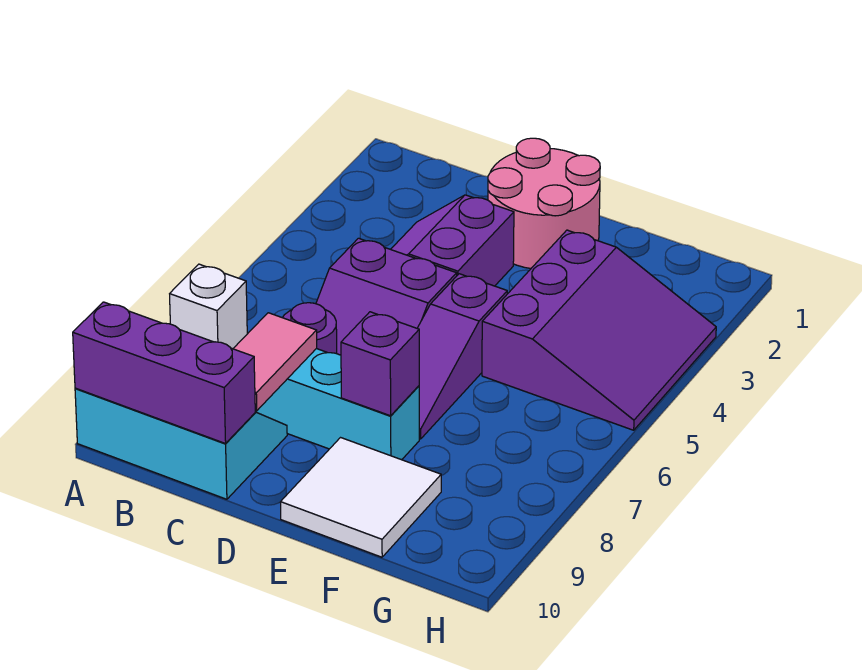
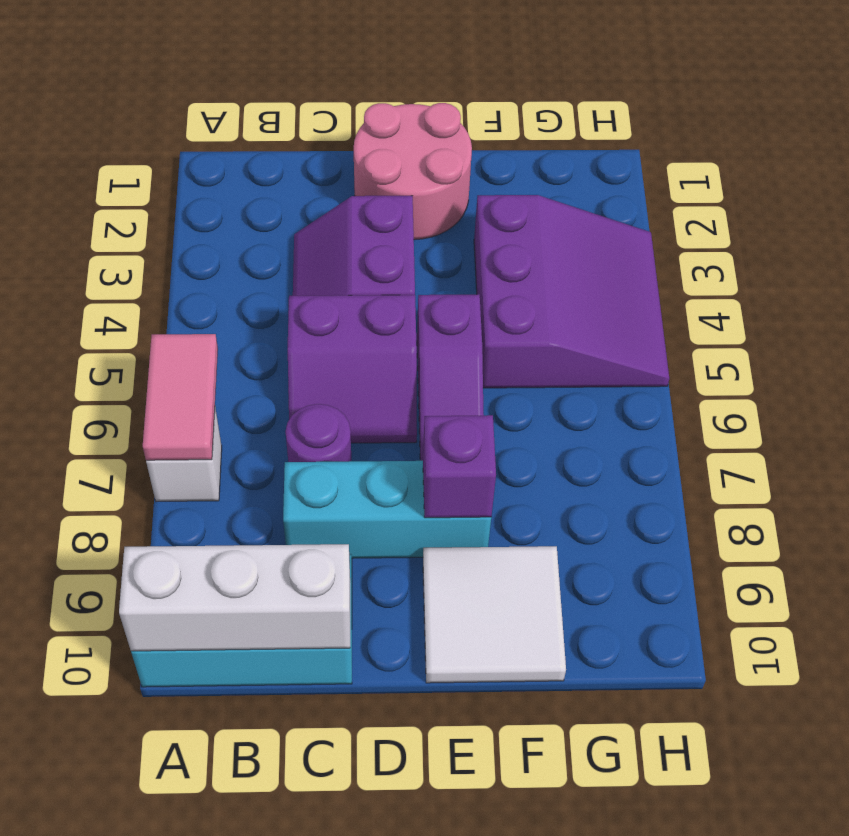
purple 1x3 brick [73,302,255,444] -> white 1x3 brick [119,544,350,651]
pink 1x2 tile [233,313,317,411] -> pink 1x2 tile moved to [143,334,218,460]

